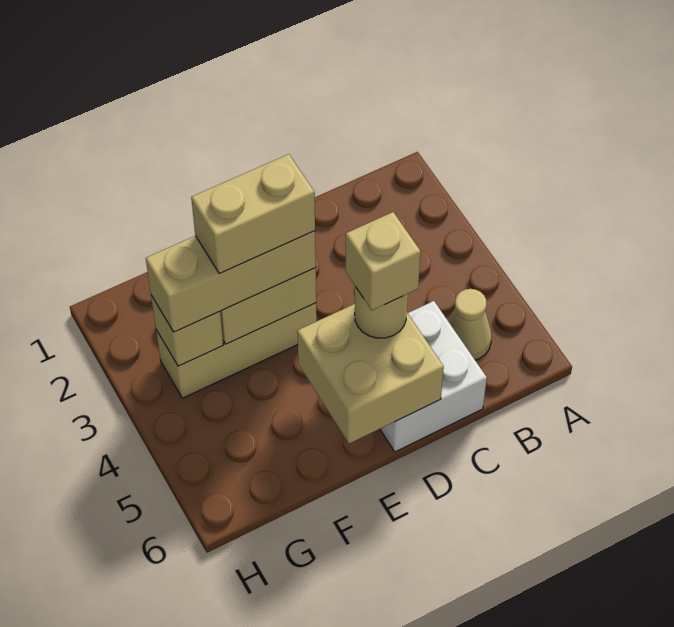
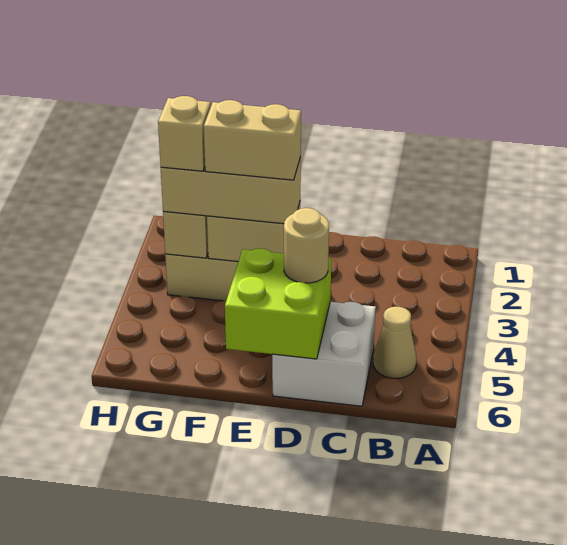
tan 2x2 brick [297,304,444,444] -> lime 2x2 brick [225,249,331,359]
tan 1x1 brick [345,212,421,310] -> tan 1x1 brick moved to [158,96,211,171]

